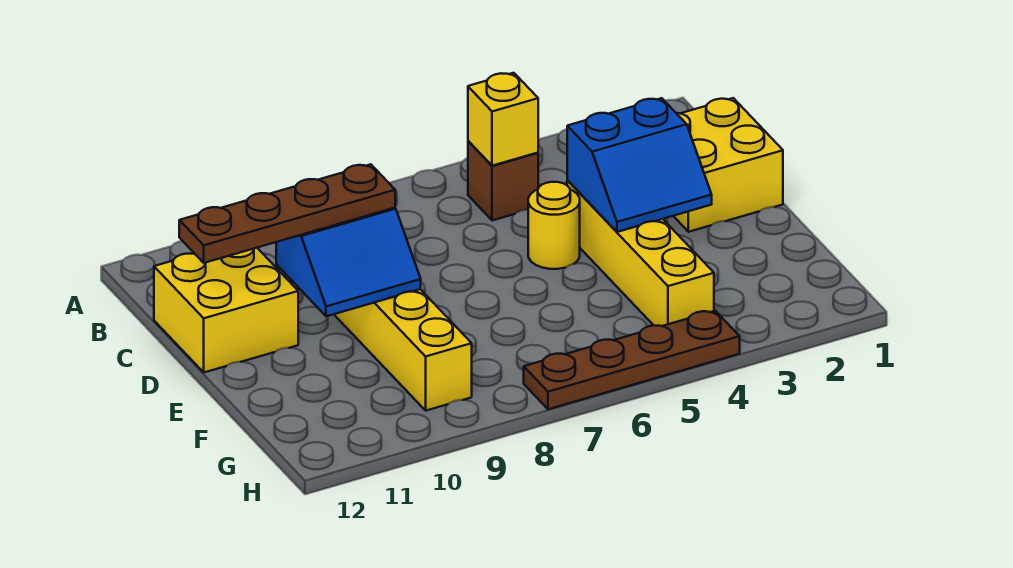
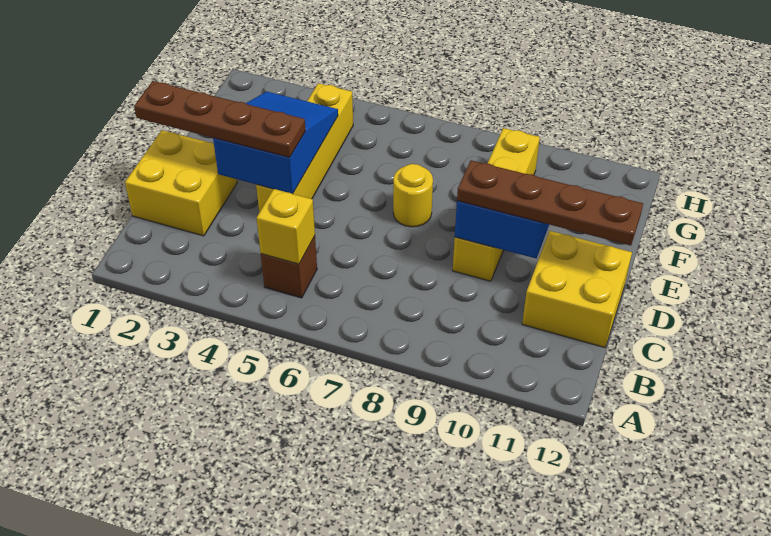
blue 2x2 slope [567,98,712,232] -> blue 2x3 slope [213,92,338,194]
yellow 1x1 round brick [528,182,580,269] -> yellow 1x1 round brick moved to [393,164,433,227]
brown 1x4 plate [524,311,740,409] -> brown 1x4 plate moved to [134,81,306,157]

